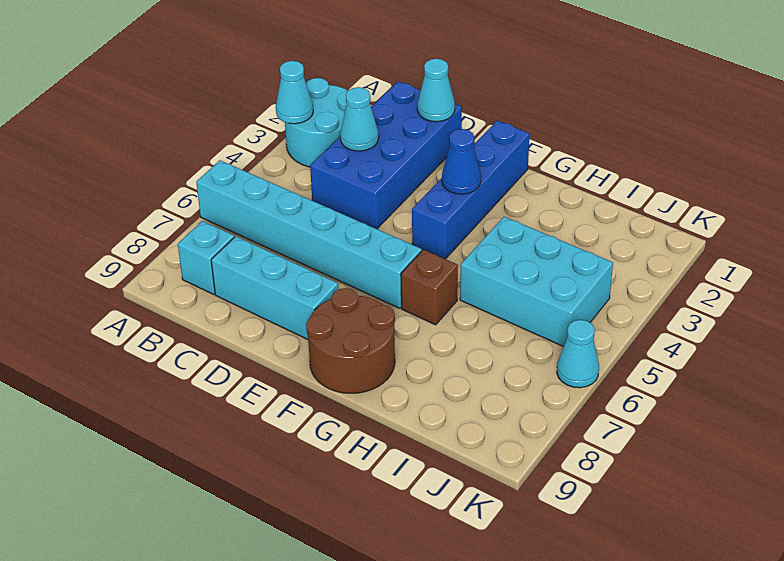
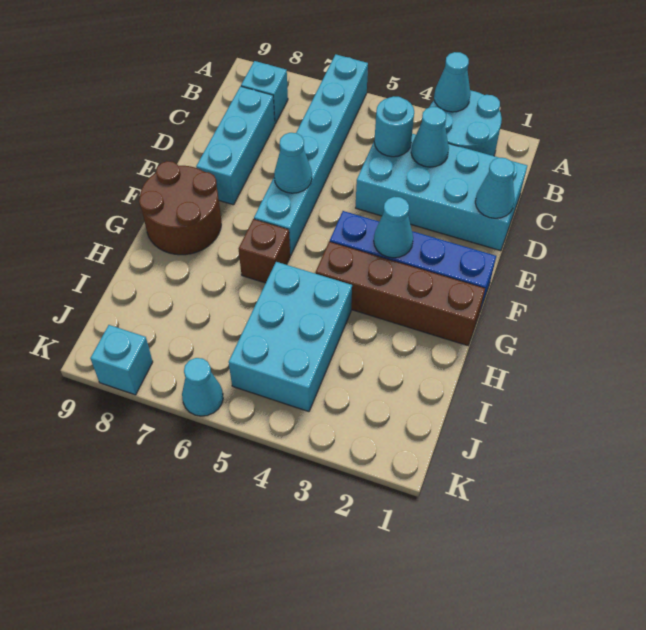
blue 2x4 brick [310,81,462,229] -> cyan 2x4 brick [356,134,527,251]
none -> cyan 1x1 round brick [374,96,414,157]
none -> cyan 1x1 cone [274,133,312,193]
blue 1x1 cone [442,129,481,194] -> cyan 1x1 cone [374,197,413,258]
none -> brown 1x4 brick [315,242,485,346]
none -> cyan 1x1 brick [90,325,153,395]

